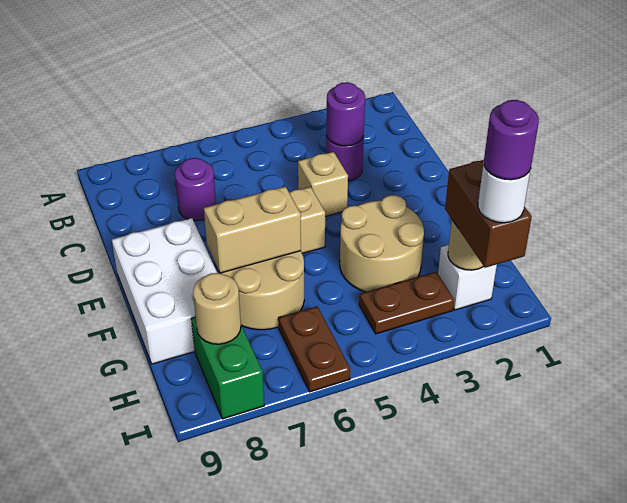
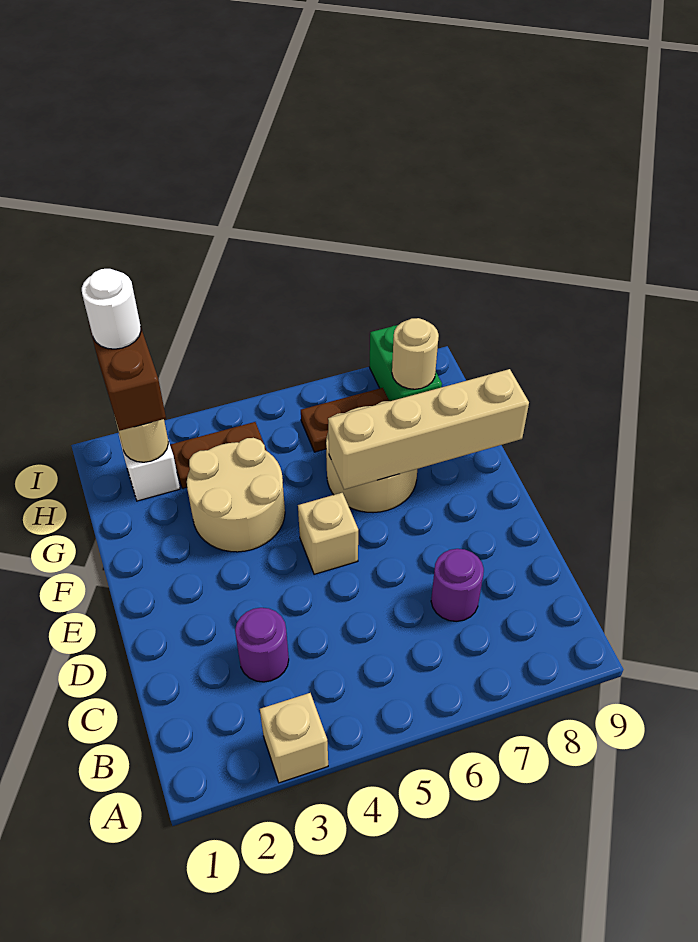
purple 1x1 round brick [326,82,365,146] -> none
tan 1x1 brick [298,152,348,217] -> tan 1x1 brick moved to [260,693,328,783]
white 2x3 brick [112,218,217,364] -> none
tan 1x2 brick [204,186,301,273] -> tan 1x4 brick [328,369,529,489]
brown 1x2 plate [278,306,350,392] -> brown 1x2 plate turned to [301,388,389,452]
purple 1x1 round brick [484,100,539,180] -> none

